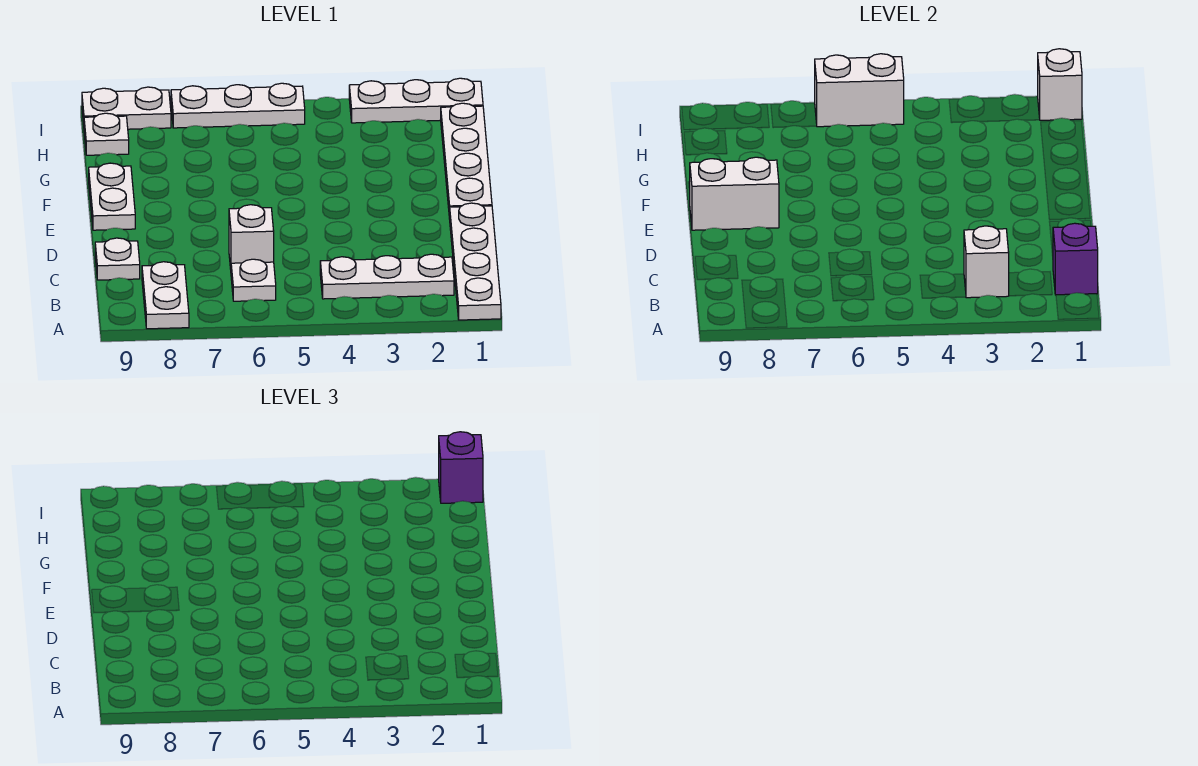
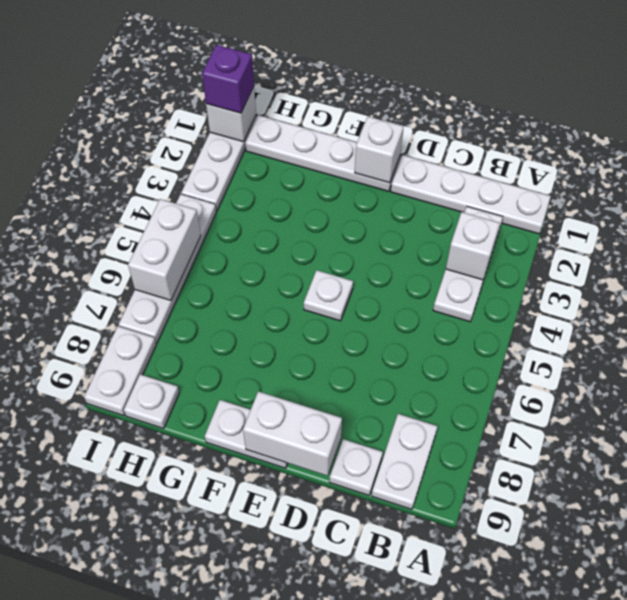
white 1x2 plate [142,262,189,329] -> white 1x2 plate turned to [372,414,438,509]
purple 1x1 brick [1053,223,1098,295] -> none
white 1x1 plate [231,259,276,301] -> white 1x1 plate moved to [304,270,353,321]
white 1x1 brick [229,205,274,269] -> white 1x1 brick moved to [355,117,404,183]
white 1x2 brick [689,157,779,230] -> white 1x2 brick turned to [243,391,342,476]
white 1x3 plate [171,83,305,128] -> white 1x4 plate [119,194,216,343]

